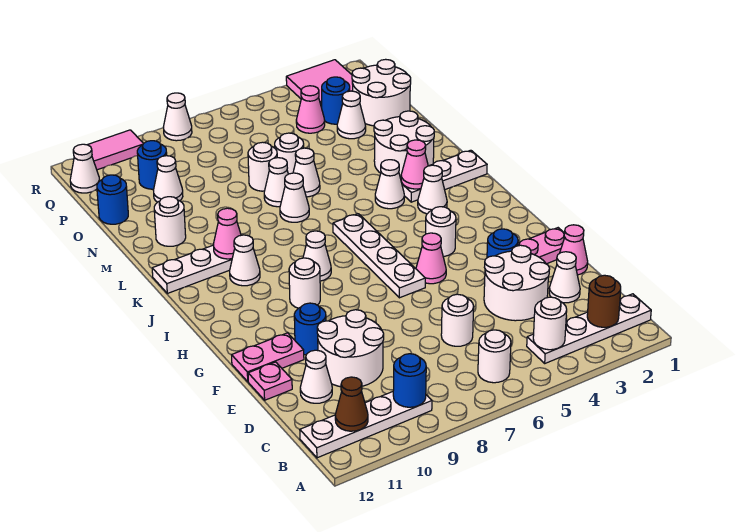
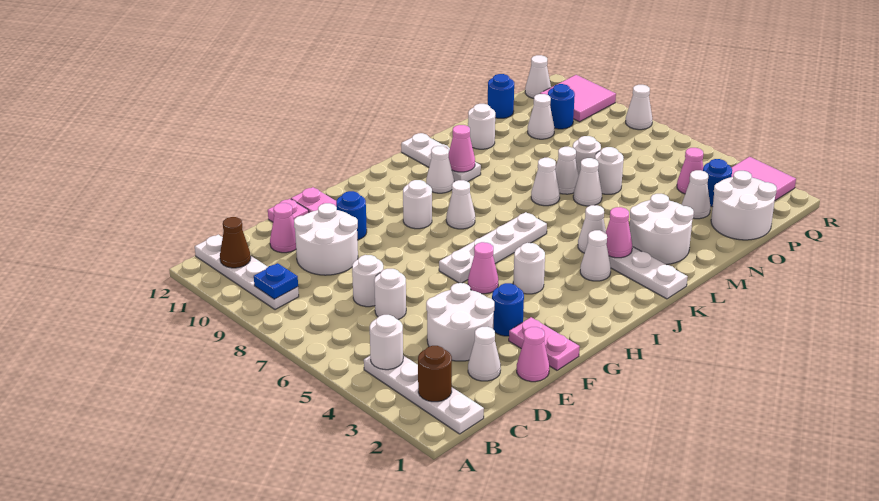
white 1x1 round brick [478,330,511,383] -> white 1x1 round brick moved to [352,255,383,307]
blue 1x1 round brick [393,354,426,407] -> blue 1x1 plate [254,263,298,299]
white 1x1 cone [300,350,332,403] -> pink 1x1 cone [270,203,296,253]
pink 1x2 tile [88,130,144,170] -> pink 2x2 tile [540,75,616,122]

